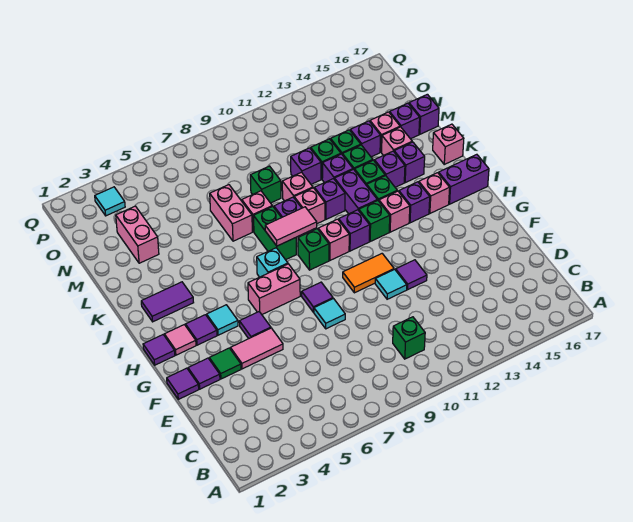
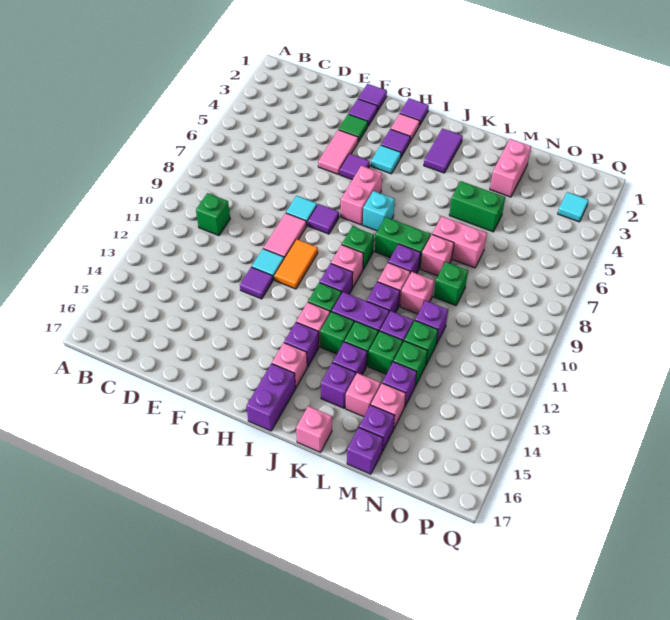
pink 1x2 tile [265,207,317,246] -> pink 1x2 tile moved to [263,213,307,258]
none -> green 1x2 brick [449,181,505,232]
pink 1x2 brick [116,206,159,263] -> pink 1x2 brick turned to [490,139,531,197]

